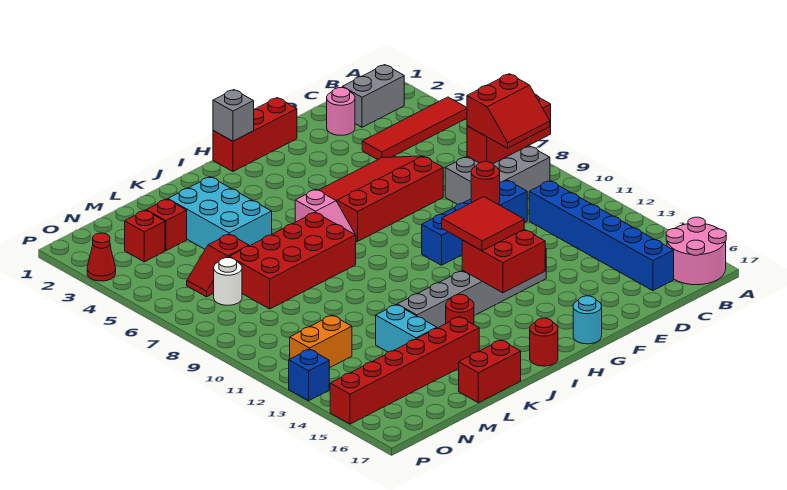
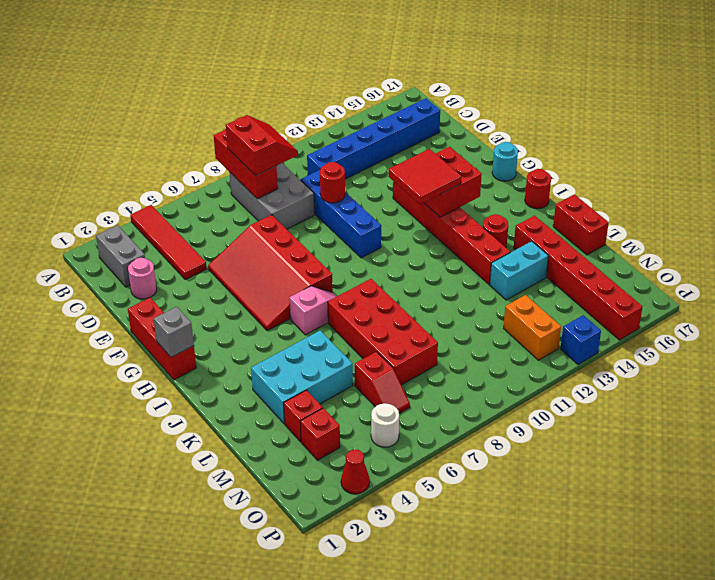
pink 2x2 round brick [666,217,726,285] -> none
grey 1x6 brick [397,248,546,328] -> red 1x6 brick [393,181,510,284]
white 1x1 round brick [214,258,242,305] -> white 1x1 round brick moved to [371,403,399,447]

